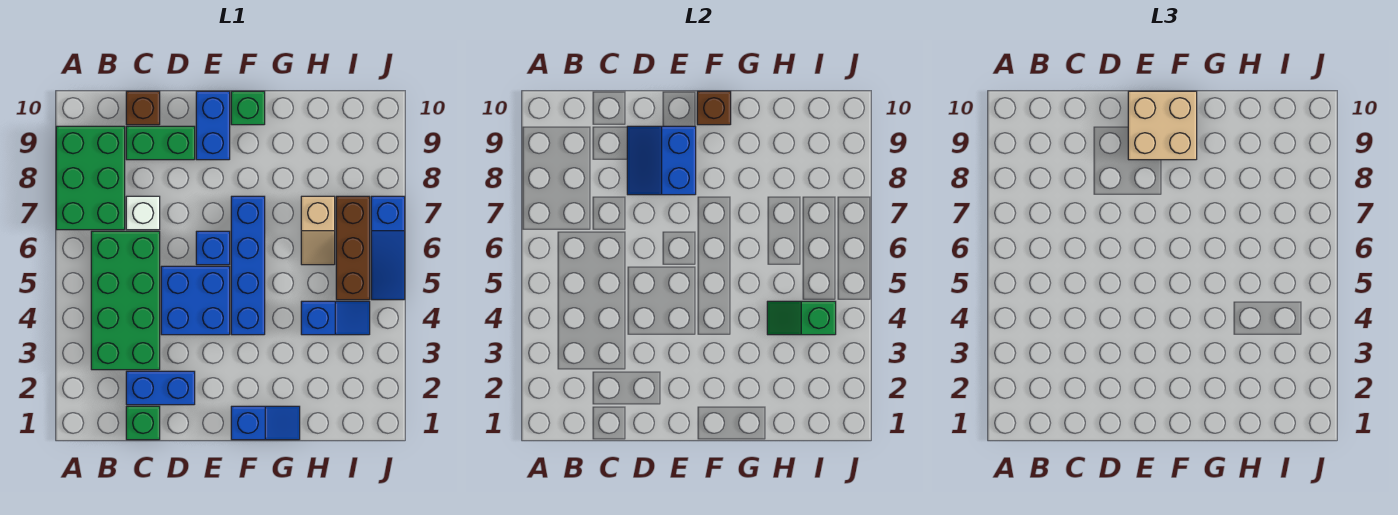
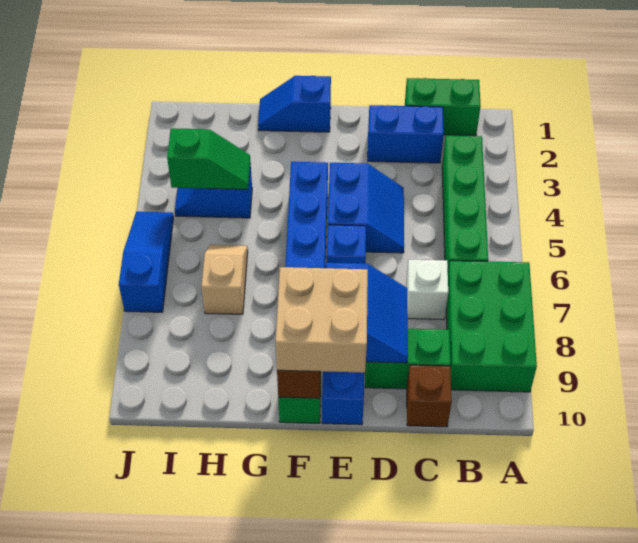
green 2x4 brick [91,231,160,370] -> green 1x4 brick [442,136,488,267]
green 1x1 brick [126,406,160,440] -> green 1x2 brick [405,78,481,136]
blue 2x2 brick [161,266,230,335] -> blue 2x2 slope [328,163,404,253]
brown 1x3 brick [336,196,370,300] -> none

